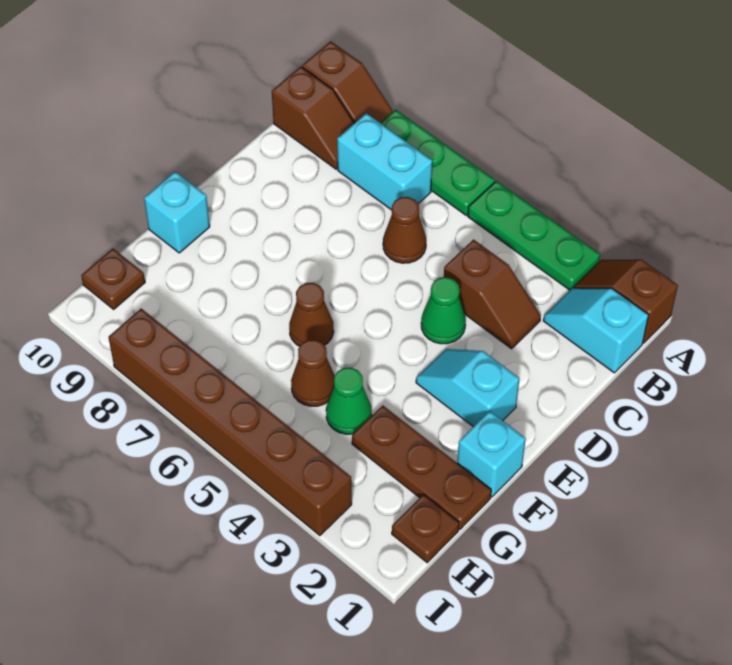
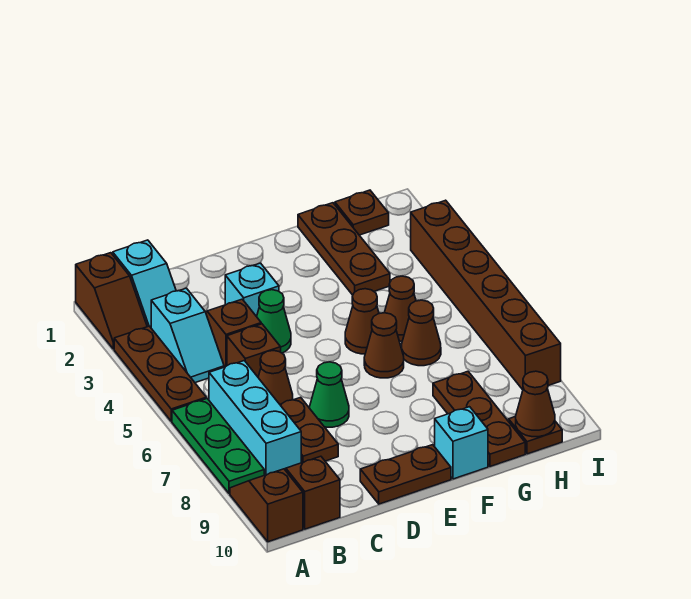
green 1x3 plate [468,181,600,290] -> brown 1x3 plate [114,326,206,421]
cyan 1x2 brick [337,113,432,210] -> cyan 1x3 brick [209,361,301,475]
none -> brown 1x1 brick [227,324,281,377]
none -> brown 1x2 plate [280,397,338,463]
none -> brown 1x2 plate [360,445,451,504]
cyan 1x2 slope [416,349,519,427] -> cyan 1x2 slope moved to [151,288,224,383]
cyan 1x1 brick [457,411,526,497] -> cyan 1x1 brick moved to [225,263,279,317]
none -> brown 1x1 cone [345,289,379,354]
green 1x1 cone [326,368,372,434] -> green 1x1 cone moved to [310,362,349,427]
none -> brown 1x1 cone [402,300,441,366]
none -> brown 1x3 plate [433,371,525,466]
none -> brown 1x1 cone [516,371,555,437]

